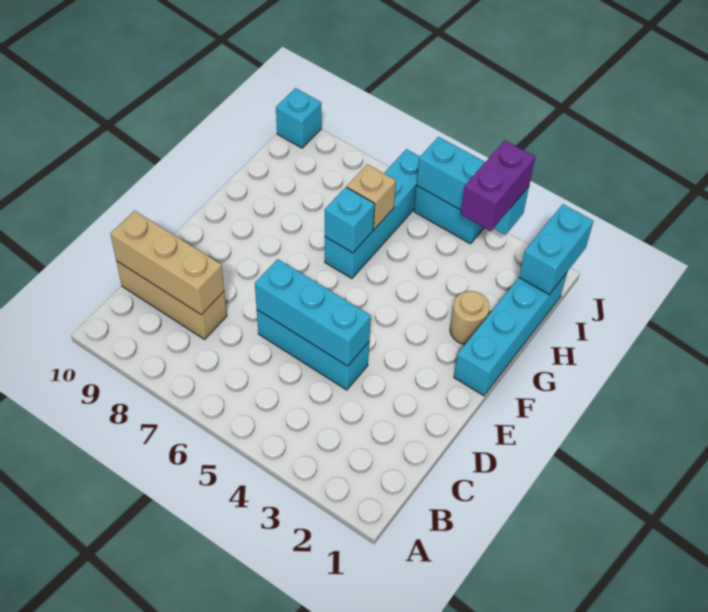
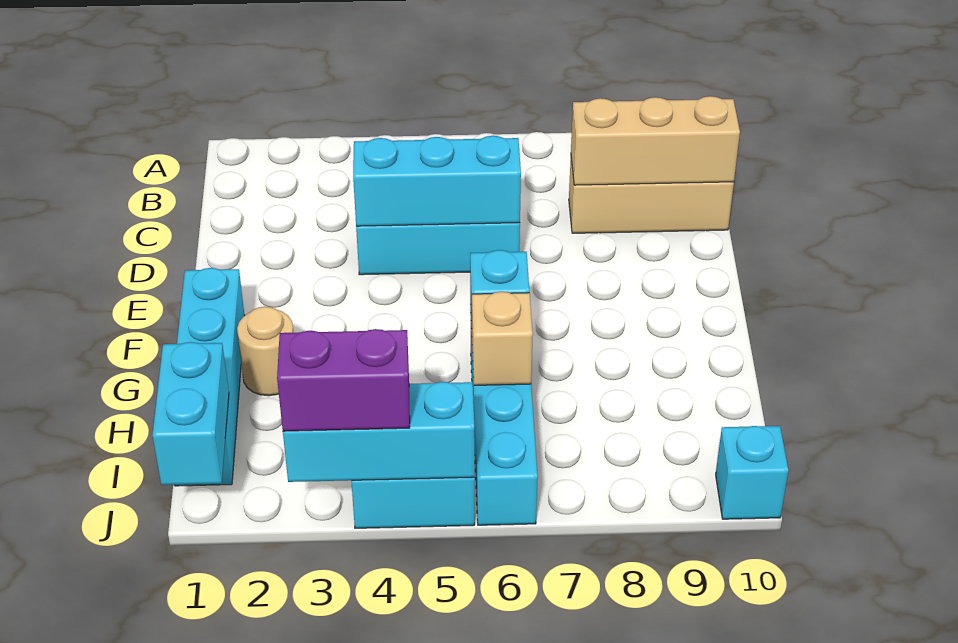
purple 1x2 brick [461,140,535,231] -> purple 1x2 brick turned to [277,329,410,431]

